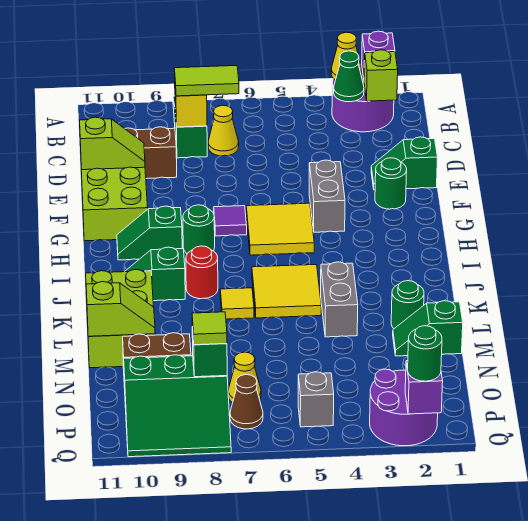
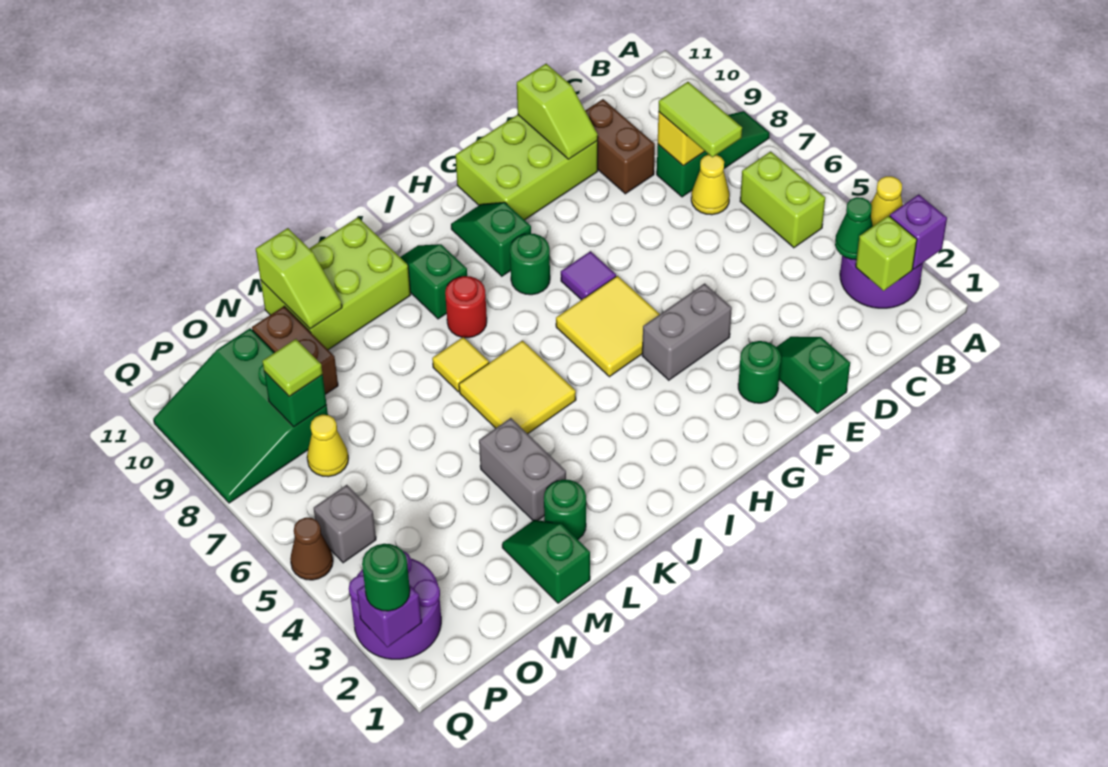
none -> lime 1x2 brick [740,151,825,248]
grey 1x2 brick [321,262,358,337] -> grey 1x2 brick turned to [479,418,566,520]
brown 1x1 cone [230,375,263,429] -> brown 1x1 cone moved to [290,518,333,580]

